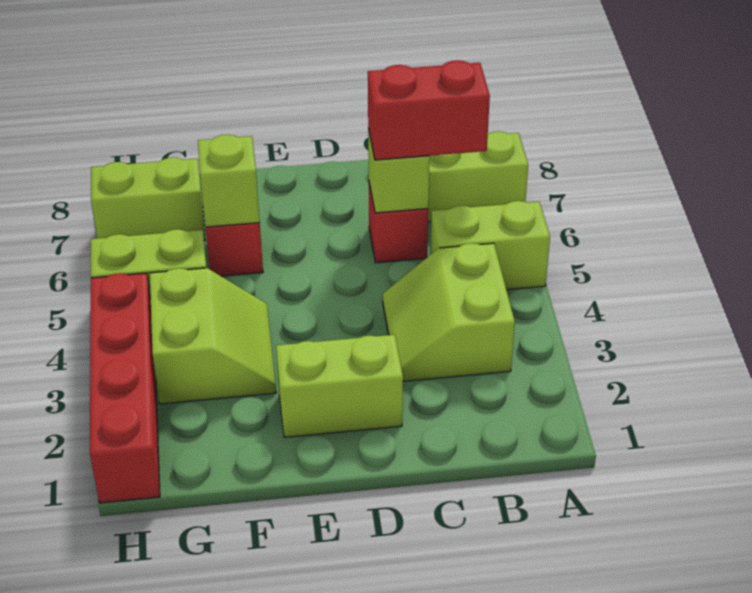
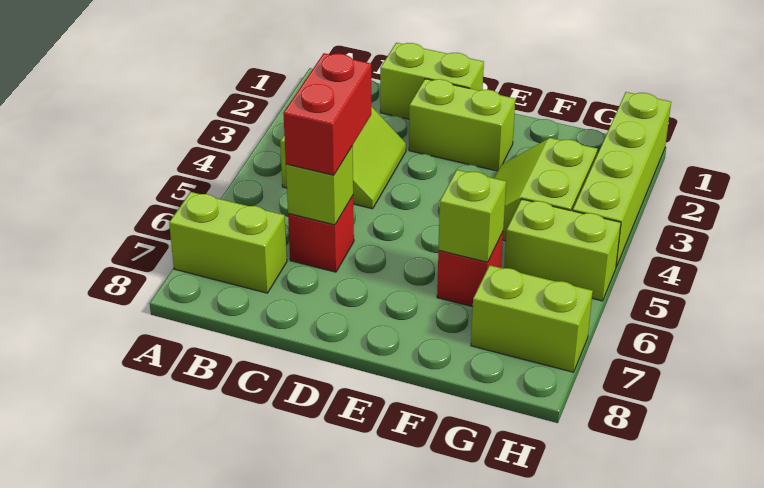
lime 1x2 brick [430,201,550,290] -> lime 1x2 brick moved to [380,43,484,119]
red 1x2 brick [368,60,490,160] -> red 1x2 brick turned to [283,53,371,175]
red 1x4 brick [90,273,160,503] -> lime 1x4 brick [573,92,671,267]

